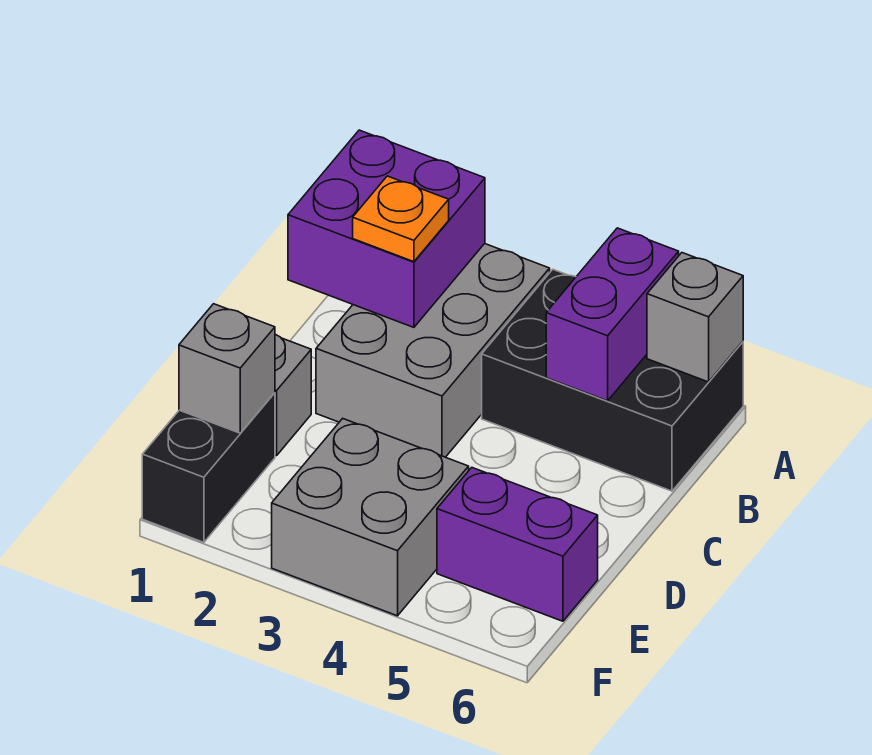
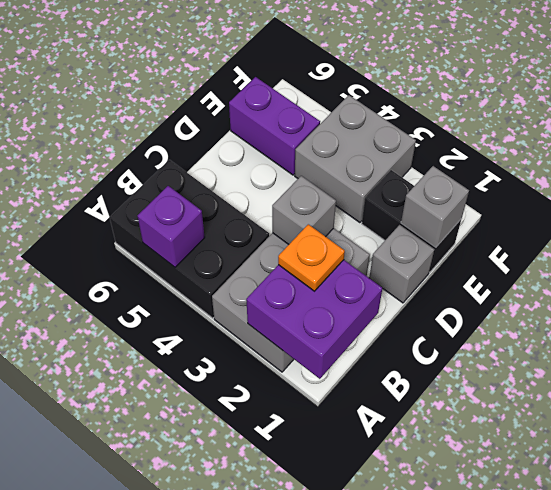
purple 1x2 brick [546,228,679,401] -> purple 1x1 brick [137,186,205,267]
grey 1x1 brick [647,253,743,382] -> grey 1x1 brick moved to [272,176,336,244]
black 1x2 brick [142,393,275,542] -> black 1x2 brick turned to [362,170,461,272]

